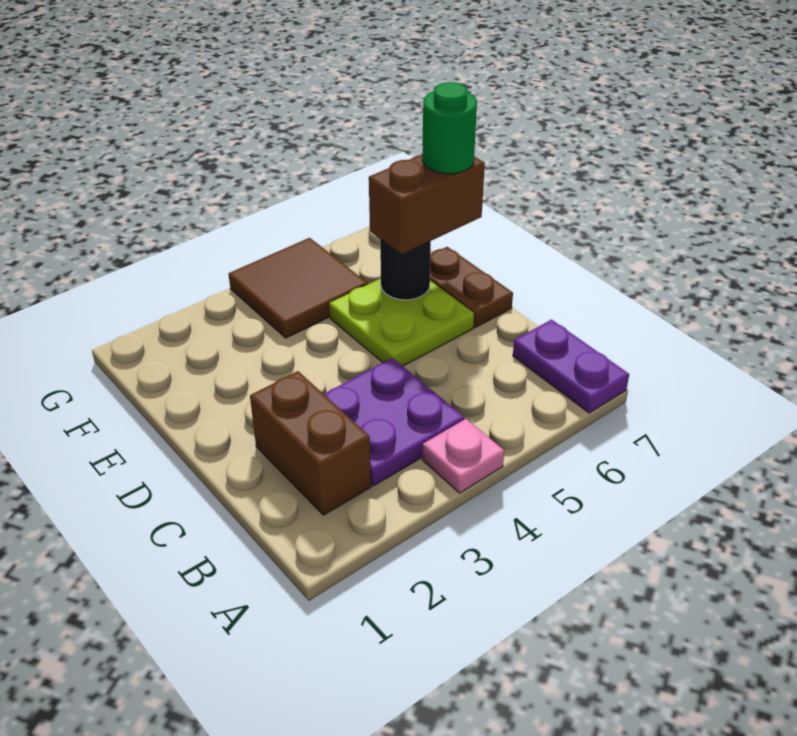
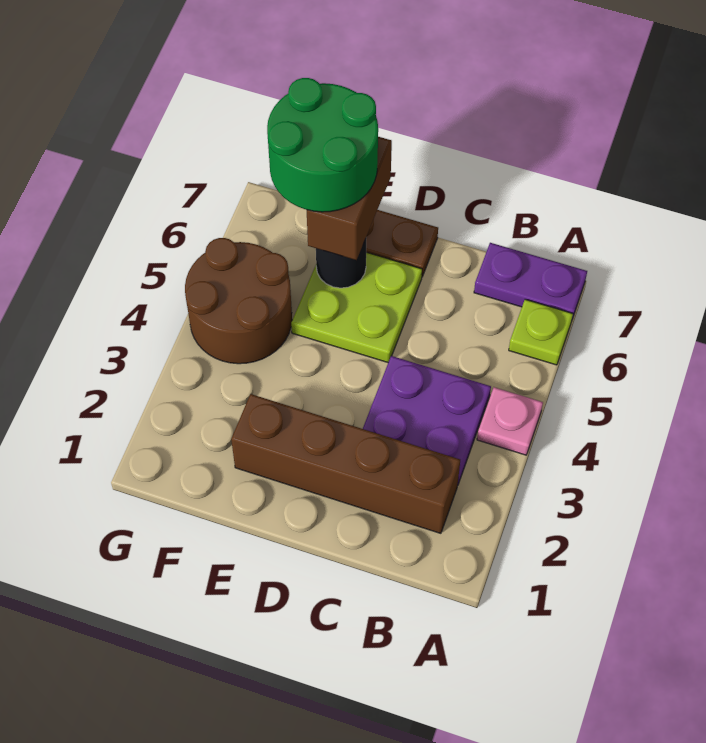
none -> lime 1x1 plate [509,299,573,365]
brown 1x2 brick [250,371,371,515] -> brown 1x4 brick [231,394,460,533]
green 1x1 round brick [422,82,477,174] -> green 2x2 round brick [267,78,378,212]
brown 2x2 tile [229,238,368,338] -> brown 2x2 round brick [185,238,292,364]

